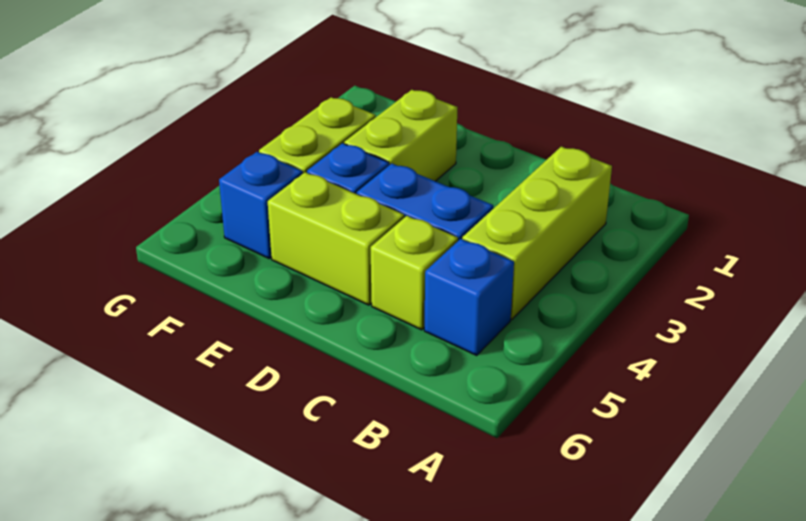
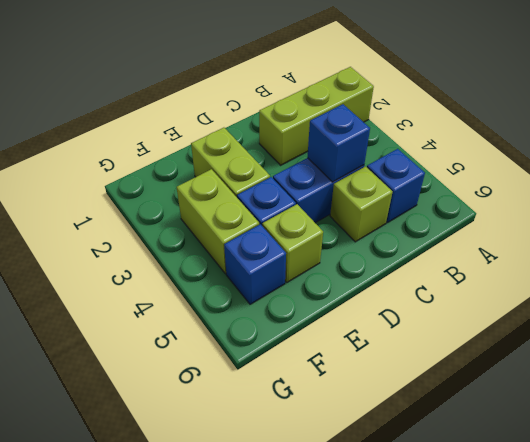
lime 1x3 brick [462,147,612,319] -> lime 1x3 brick turned to [259,67,374,165]
none -> blue 1x1 brick [307,104,370,182]
lime 1x2 brick [268,172,404,305] -> lime 1x1 brick [262,204,323,282]

